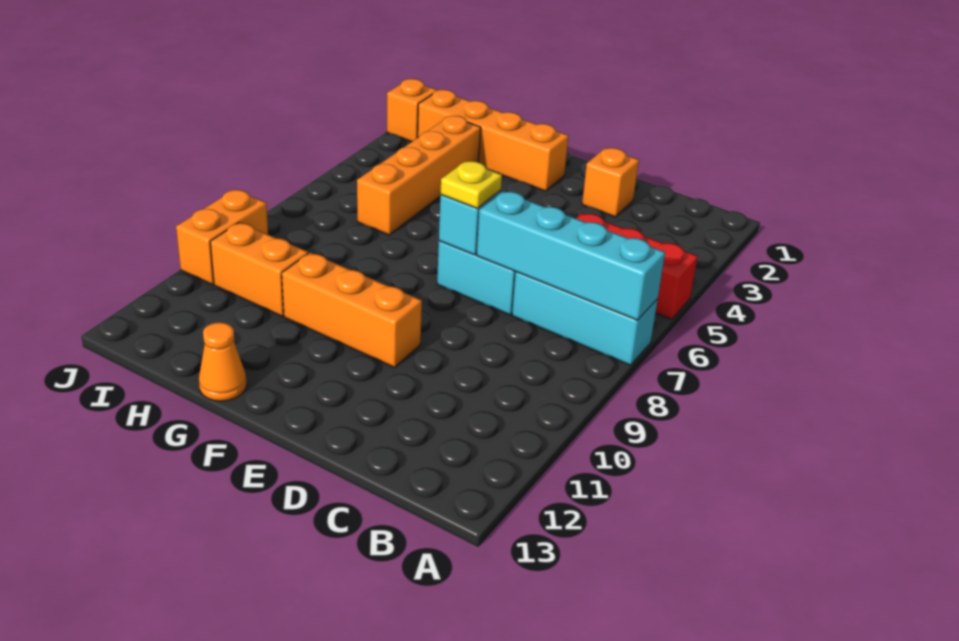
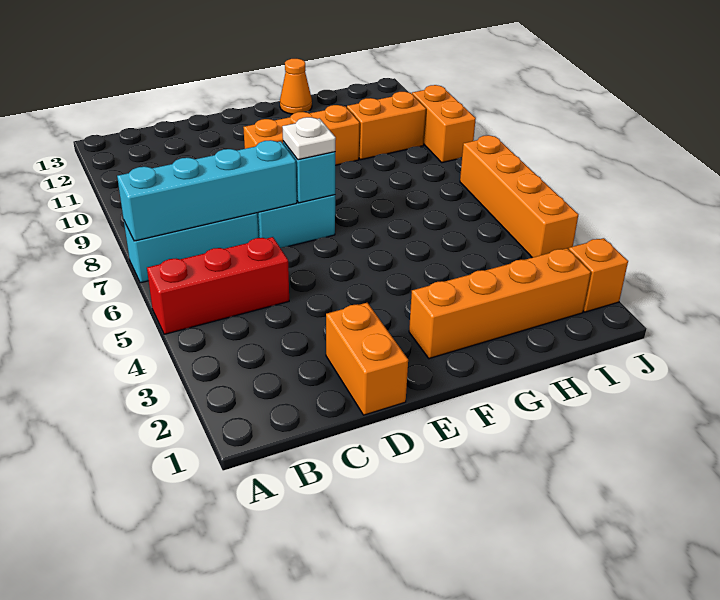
orange 1x1 brick [582,148,639,217] -> orange 1x2 brick [326,303,408,415]
yellow 1x1 plate [441,161,502,208] -> white 1x1 plate [282,117,336,160]
orange 1x4 brick [357,116,481,235] -> orange 1x4 brick moved to [460,135,578,258]

